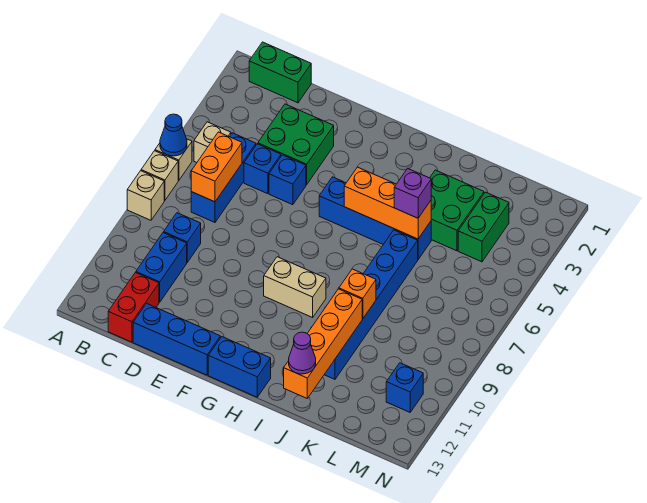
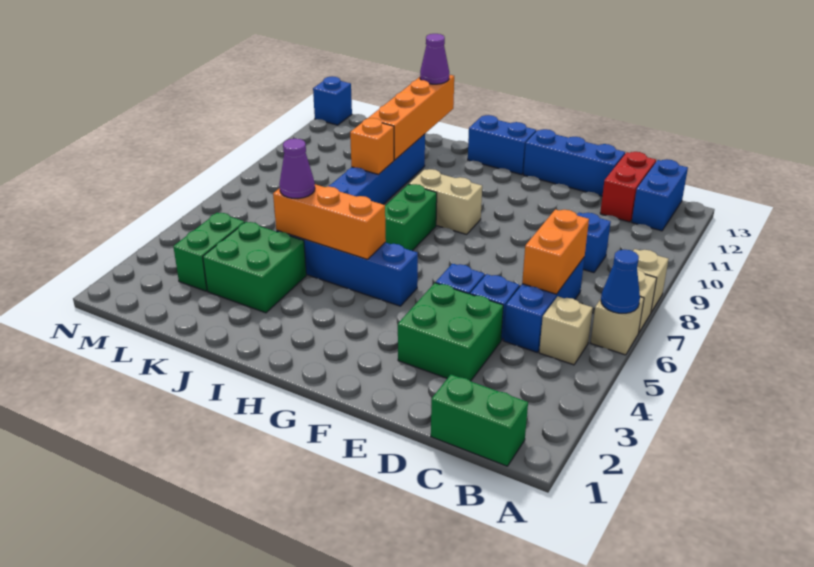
blue 1x2 brick [136,233,187,302] -> blue 1x2 brick moved to [632,159,688,231]
none -> green 1x2 brick [385,184,437,251]
purple 1x1 brick [394,168,431,218] -> purple 1x1 cone [279,138,315,199]
blue 1x1 brick [386,363,423,412] -> blue 1x1 brick moved to [313,76,352,125]

